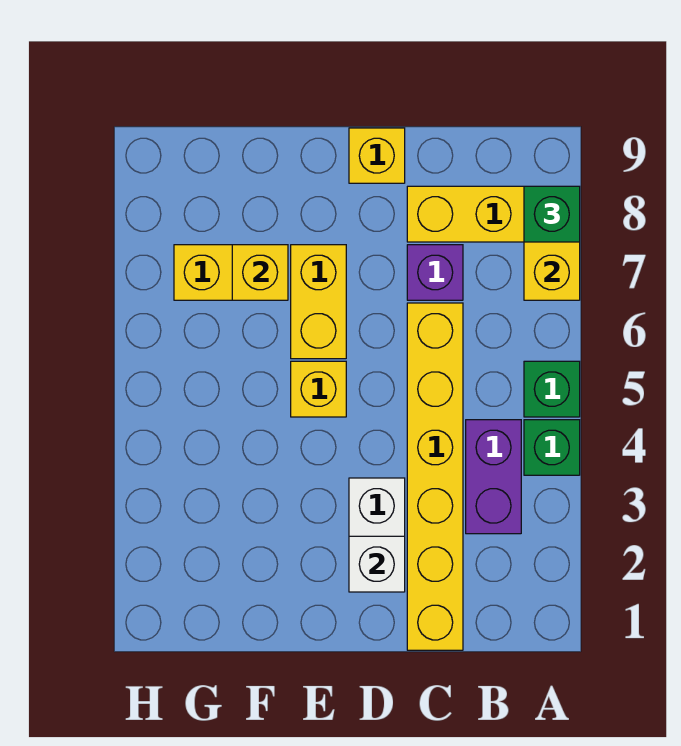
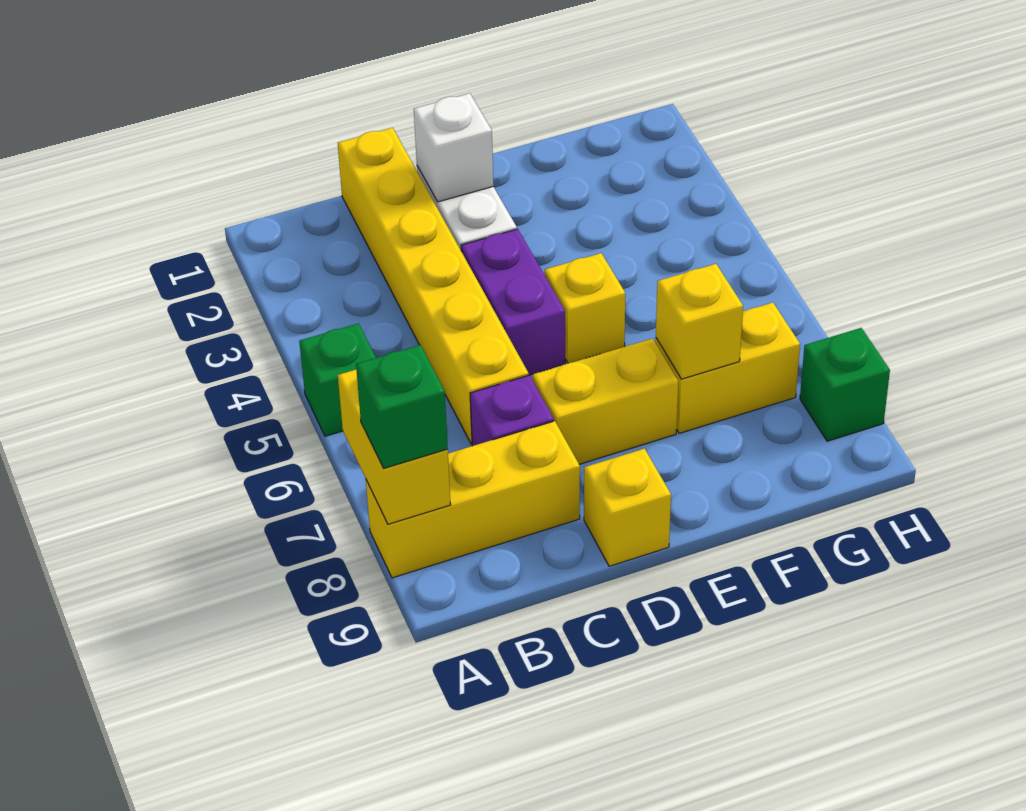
green 1x1 brick [524,420,580,475] -> green 1x1 brick moved to [800,328,890,441]
purple 1x2 brick [466,420,521,534] -> purple 1x2 brick moved to [461,229,565,375]
yellow 1x2 brick [291,245,346,359] -> yellow 1x2 brick turned to [533,338,678,464]

